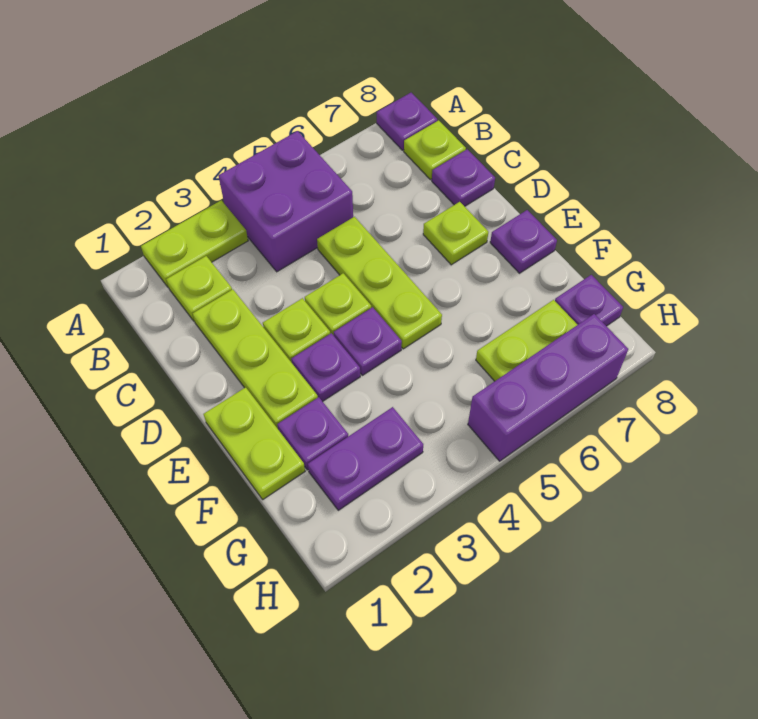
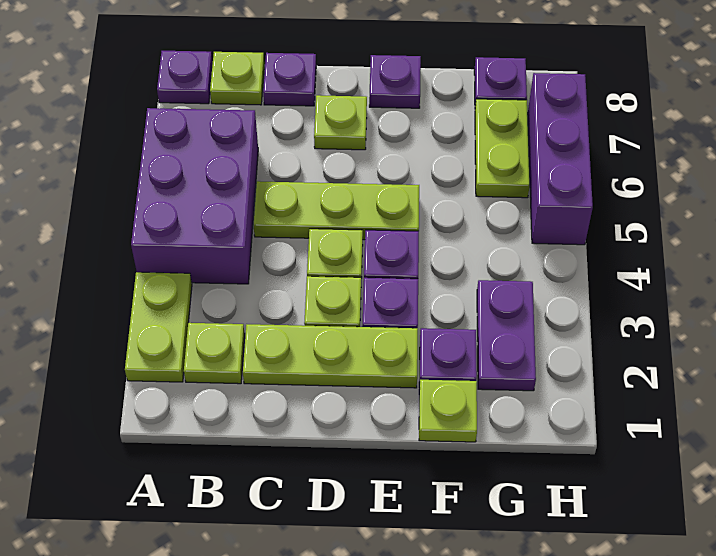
purple 2x2 brick [219,131,353,272] -> purple 2x3 brick [131,108,258,284]
lime 1x2 plate [204,387,305,499] -> lime 1x1 plate [419,380,477,442]

